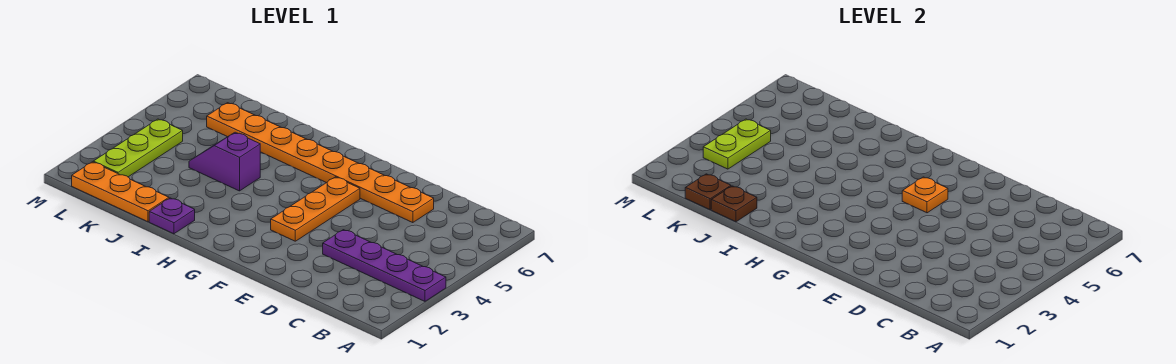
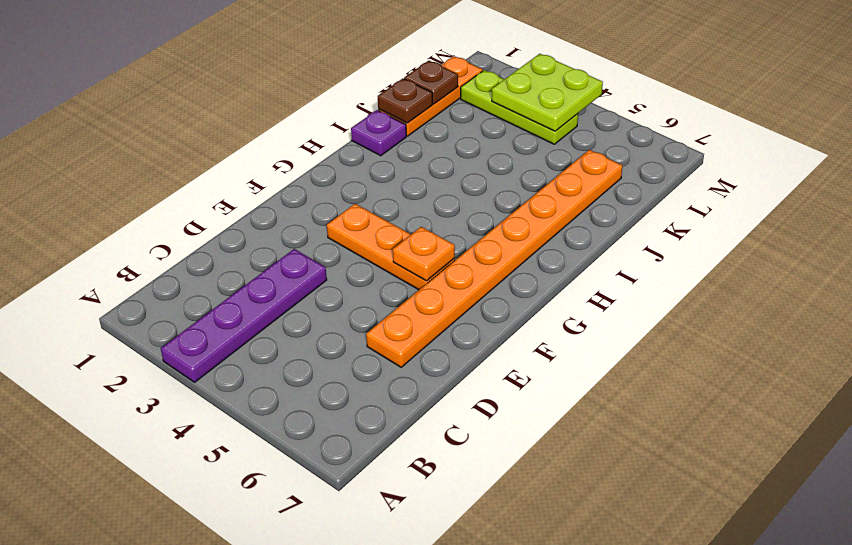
purple 1x2 slope [189,132,260,191] -> none
lime 1x2 plate [703,119,771,169] -> lime 2x2 plate [492,54,603,131]

